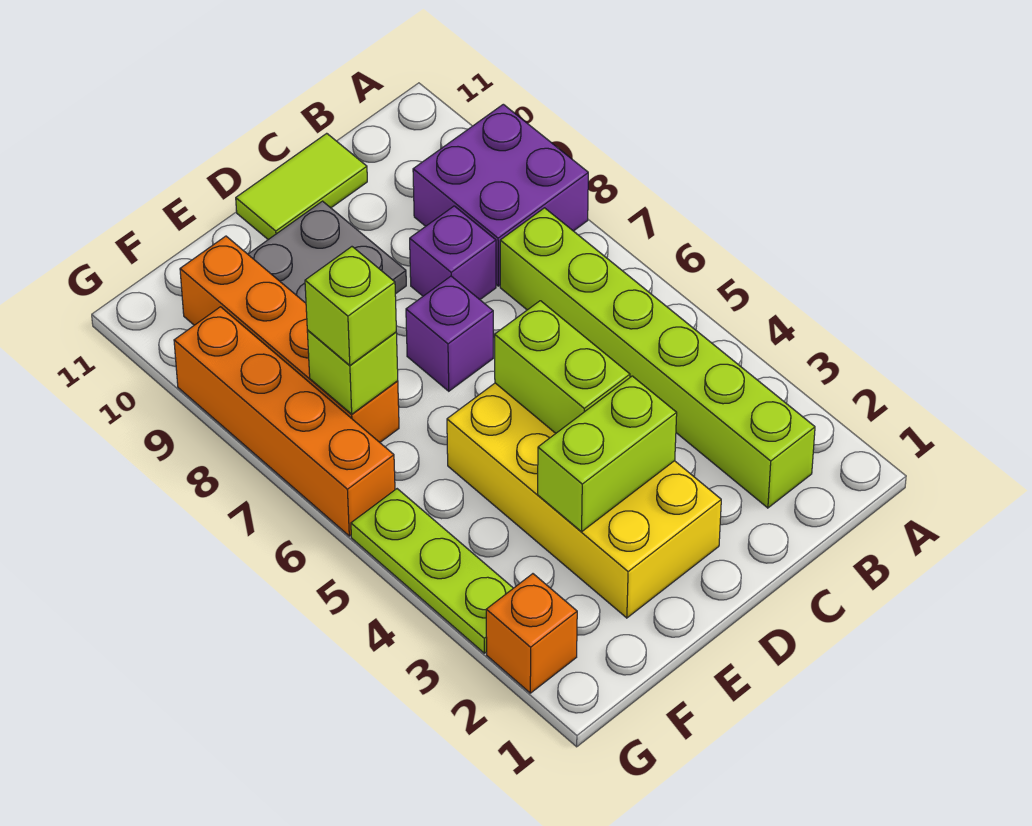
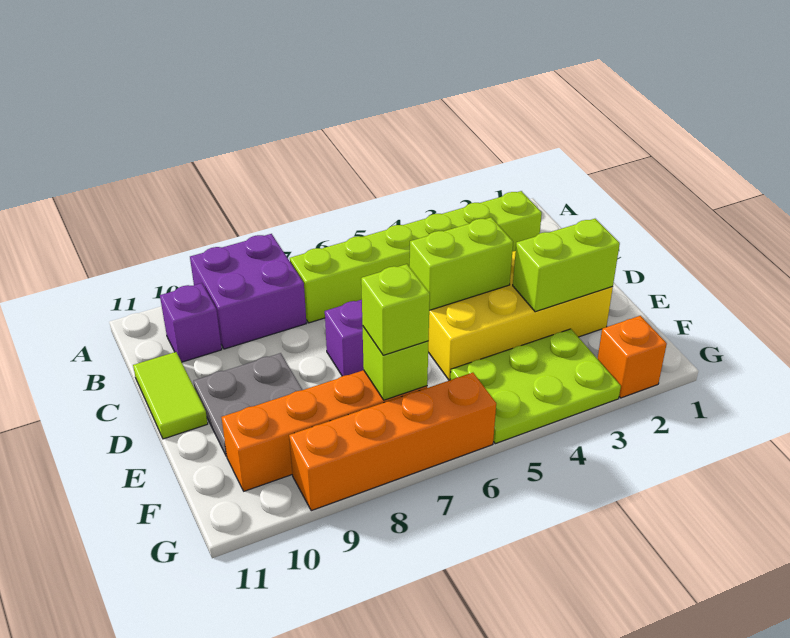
purple 1x1 brick [410,206,496,299] -> purple 1x1 brick moved to [160,283,222,362]
lime 1x2 brick [538,376,677,532] -> lime 1x2 brick turned to [513,219,620,312]
lime 1x3 plate [351,489,513,653] -> lime 2x3 plate [450,329,621,444]

